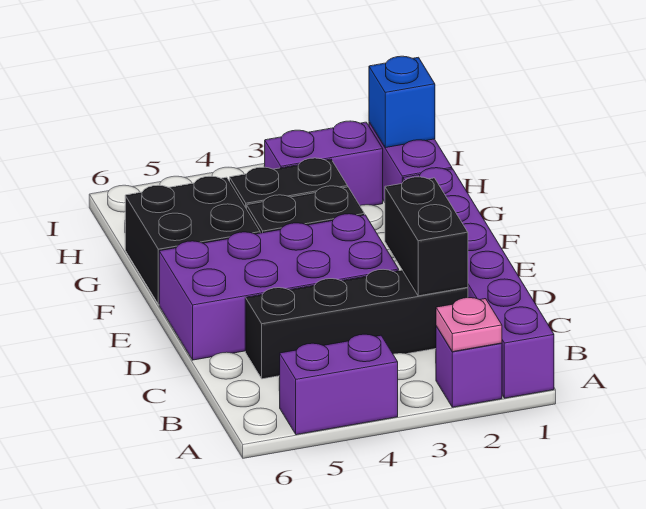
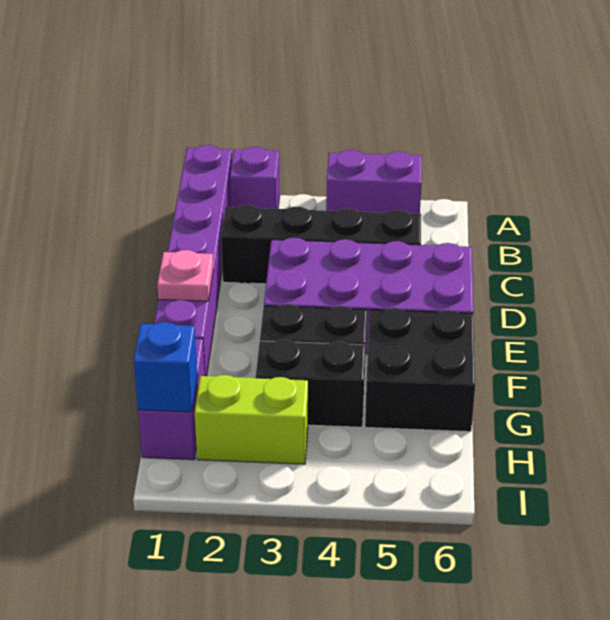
pink 1x1 plate [436,298,502,352] -> pink 1x1 plate moved to [157,250,213,301]
black 1x2 brick [385,177,468,296] -> none
purple 1x2 brick [265,121,383,205] -> lime 1x2 brick [195,375,308,464]

